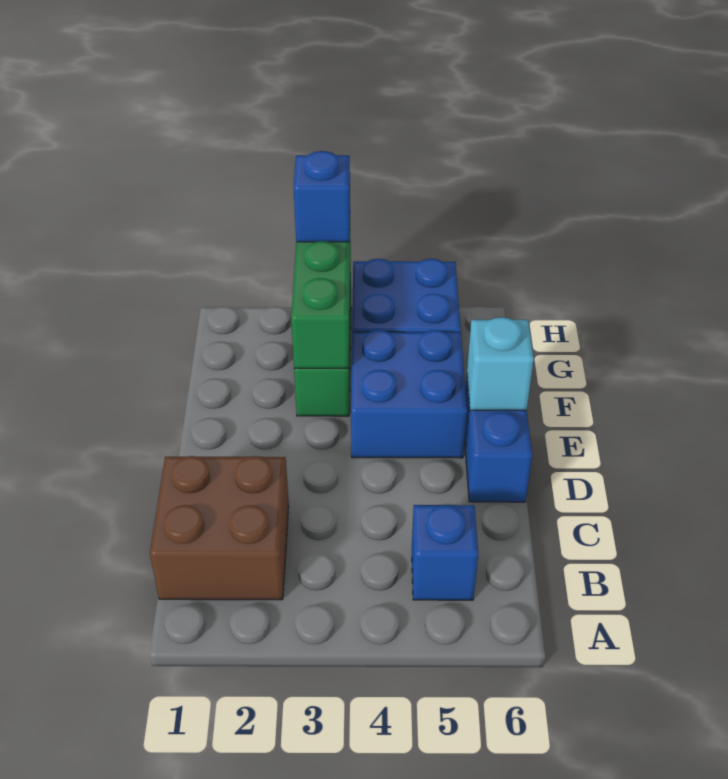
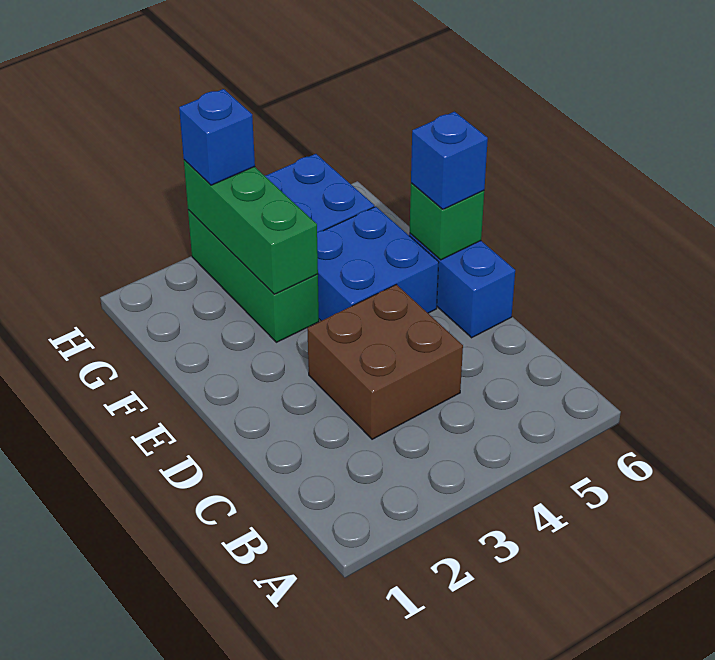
brown 2x2 brick [150,456,289,600] -> brown 2x2 brick moved to [307,284,463,439]
blue 1x1 brick [412,505,478,600] -> blue 1x1 brick moved to [411,112,488,209]
cyan 1x1 brick [467,317,534,410] -> green 1x1 brick [410,183,484,260]

